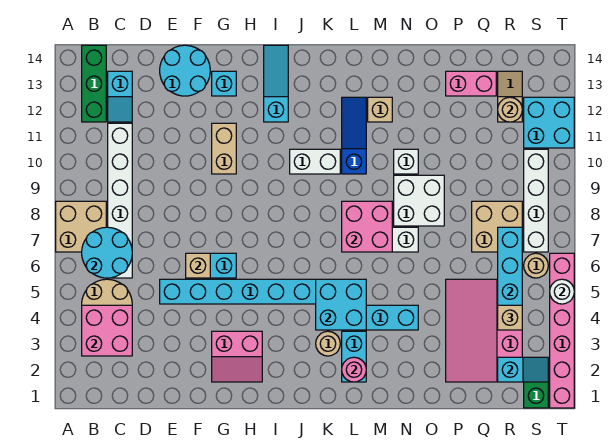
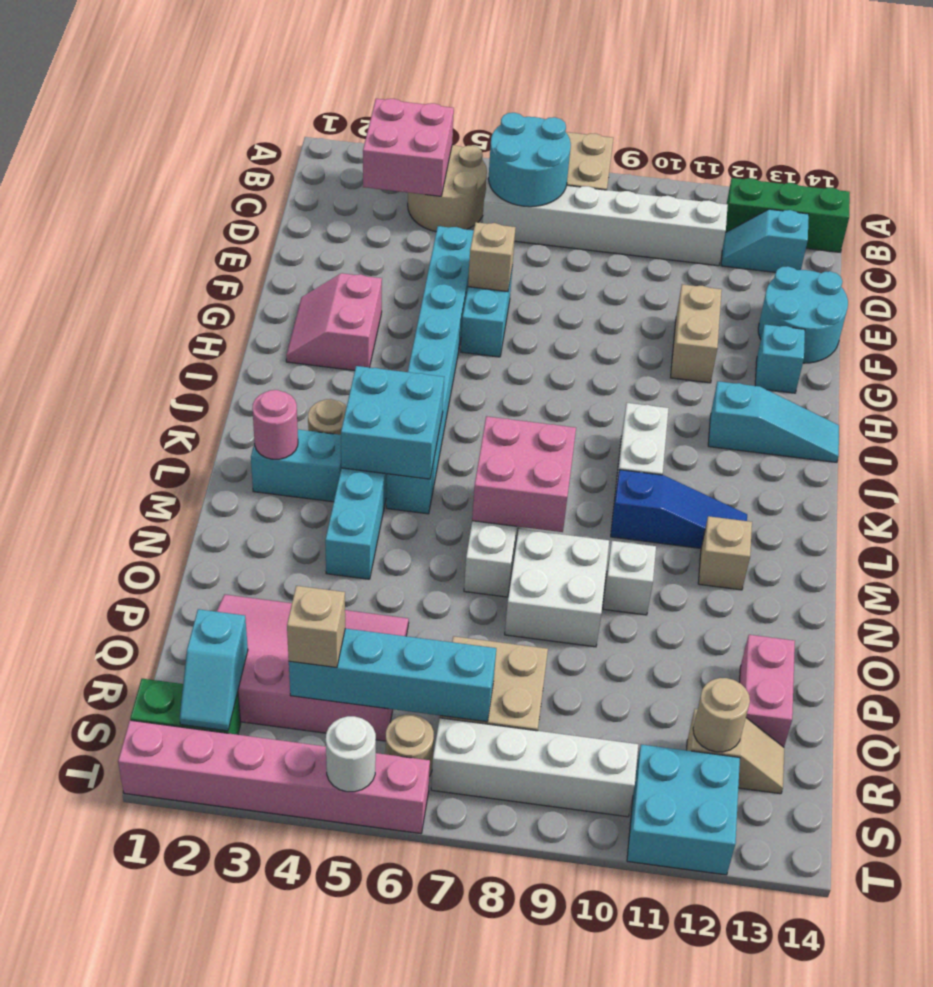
tan 1x2 brick [212,123,236,174] -> tan 1x2 brick turned to [671,284,722,383]

